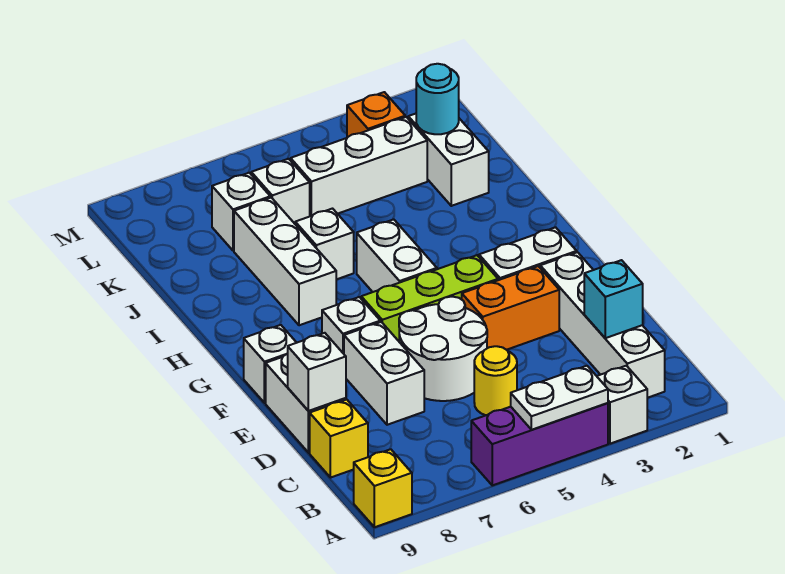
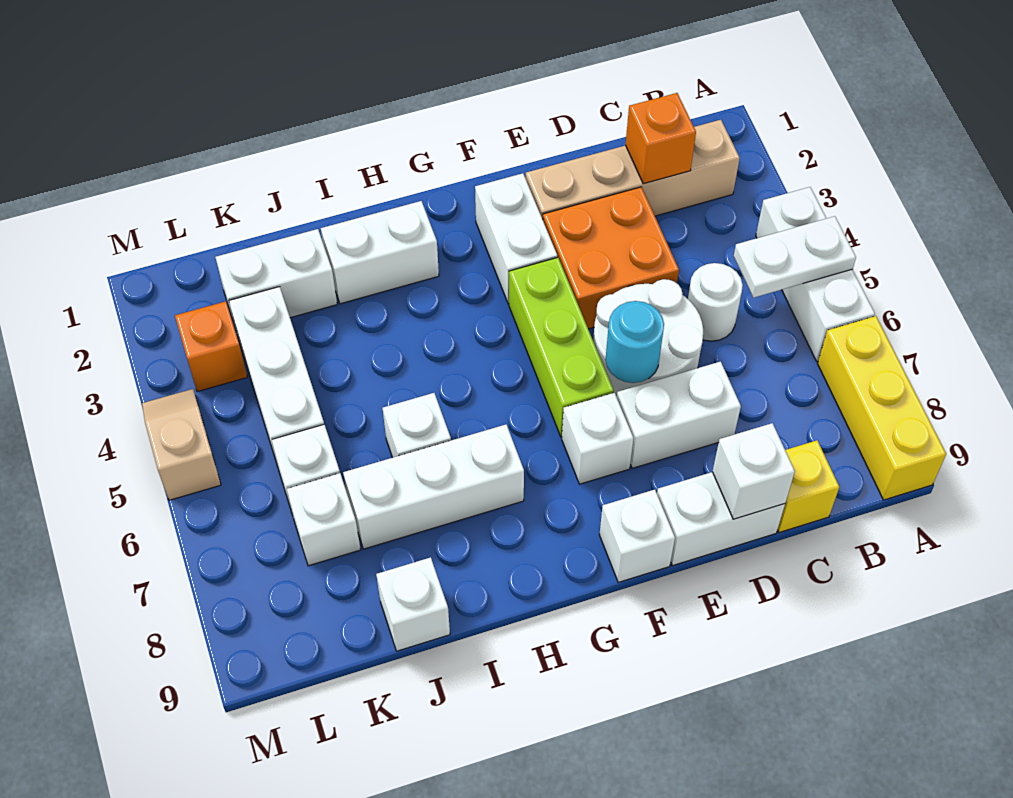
white 1x1 brick [597,366,647,444] -> white 1x1 brick moved to [376,557,450,651]
purple 1x3 brick [471,403,608,485] -> white 1x3 brick [756,187,875,361]
white 1x2 plate [511,366,608,430] -> white 1x2 plate turned to [734,216,856,298]
yellow 1x1 brick [354,449,412,527] -> yellow 1x3 brick [818,316,946,500]
white 1x4 brick [540,252,665,398] -> tan 1x4 brick [526,120,740,219]
cyan 1x1 brick [584,260,643,338] -> orange 1x1 brick [625,93,696,184]
yellow 1x1 round brick [474,346,517,415] -> white 1x1 round brick [688,263,743,341]
orange 1x2 brick [462,266,559,350] -> orange 2x2 brick [543,187,679,329]
white 1x2 brick [357,219,437,292] -> white 1x2 brick moved to [321,201,439,304]
cyan 1x1 round brick [416,64,459,134] -> cyan 1x1 round brick moved to [605,301,664,383]
none -> tan 1x2 slope [142,389,221,500]

